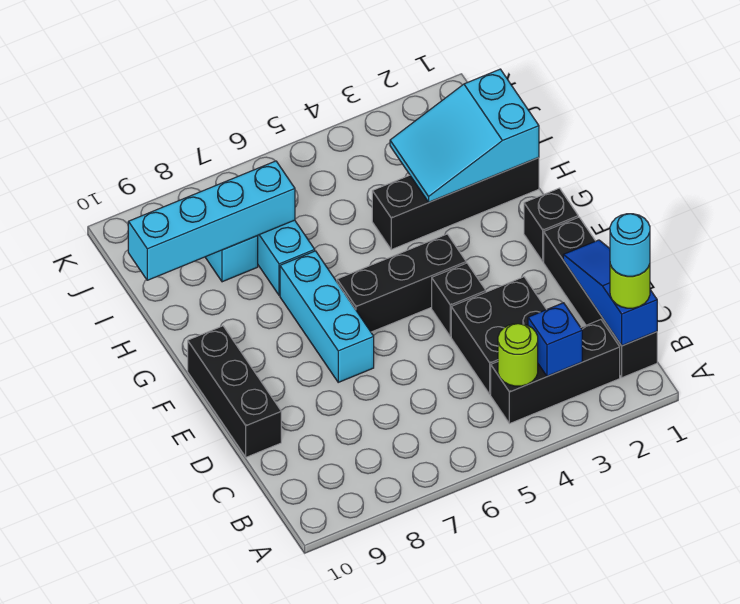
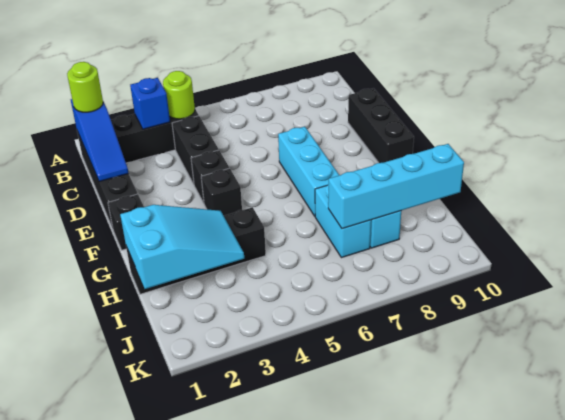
cyan 1x1 round brick [610,214,650,276] -> none
black 2x2 brick [451,277,547,394] -> black 1x2 brick [172,116,219,184]
black 1x3 brick [337,234,466,332] -> black 1x1 brick [201,168,242,216]

